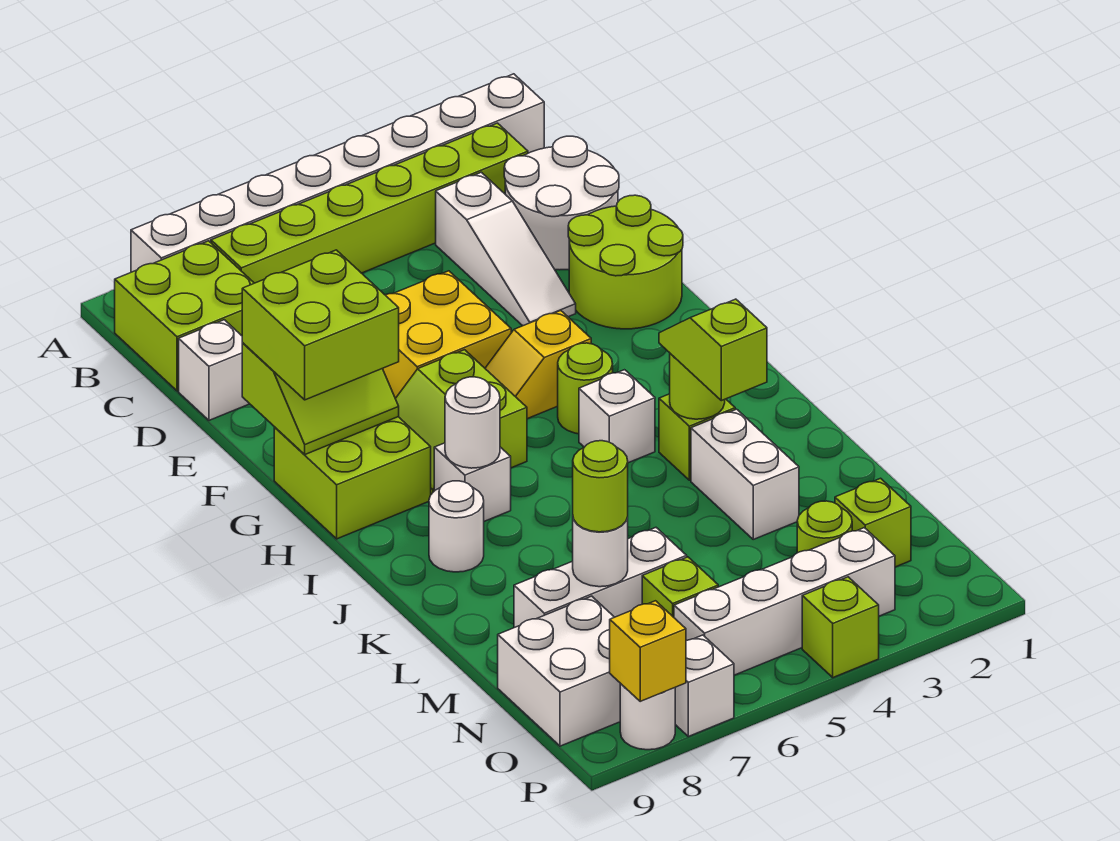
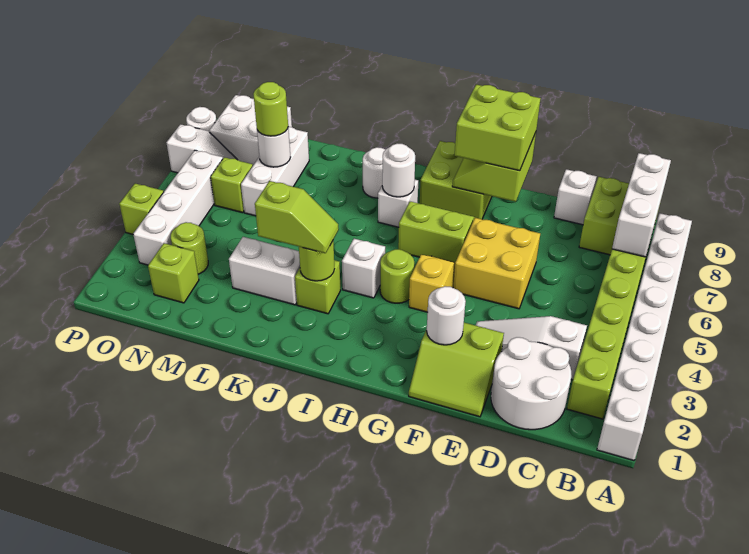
none -> white 1x3 brick [612,153,671,257]
lime 2x2 round brick [568,195,683,329] -> lime 2x2 slope [409,323,504,417]
none -> white 1x1 round brick [427,286,466,345]
yellow 1x1 brick [610,601,686,701] -> none

